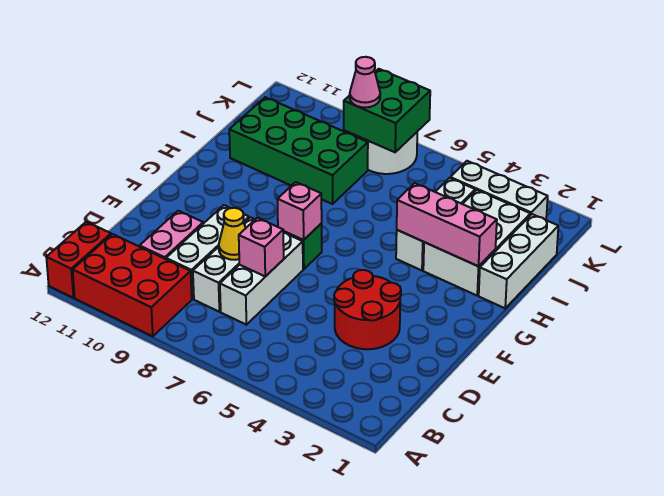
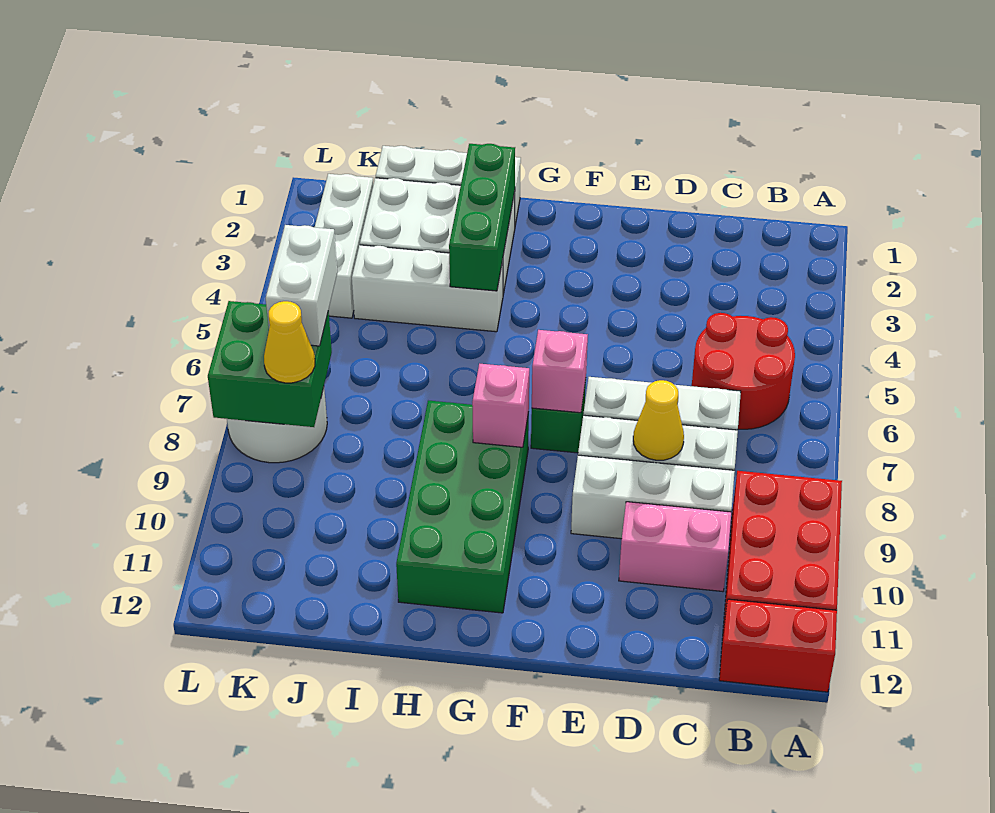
red 2x2 round brick [334,270,401,349] -> red 2x2 round brick moved to [692,313,795,429]
pink 1x1 brick [239,218,284,277] -> pink 1x1 brick moved to [472,364,529,447]
pink 1x3 brick [397,183,497,266] -> green 1x3 brick [449,144,515,291]
green 2x4 brick [229,97,368,204] -> green 2x4 brick moved to [396,401,529,613]
none -> white 1x2 brick [266,225,337,346]
pink 1x1 cone [350,57,380,108] -> yellow 1x1 cone [264,301,315,383]

